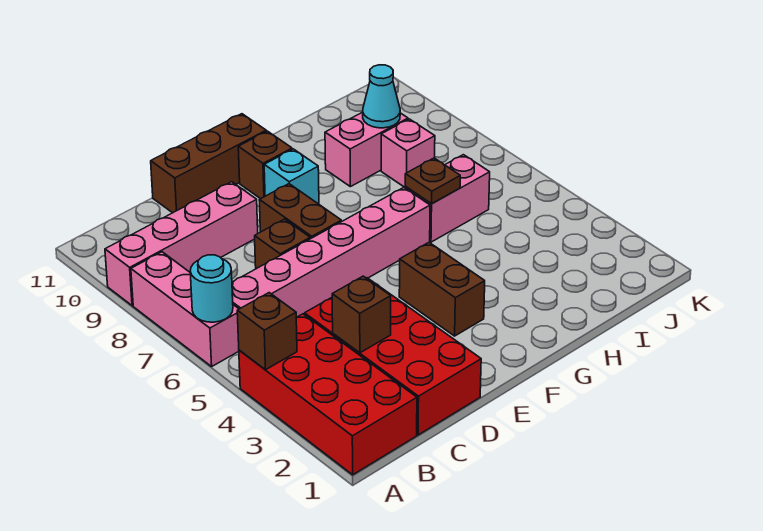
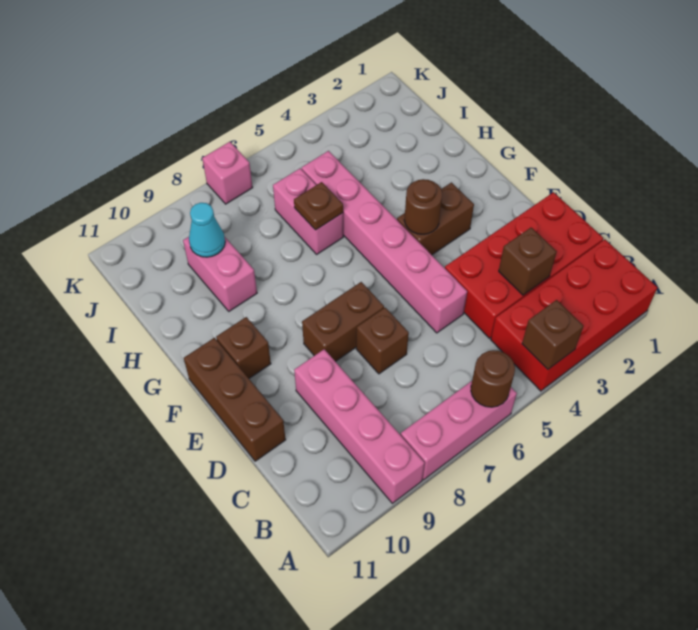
cyan 1x1 round brick [190,255,233,322] -> brown 1x1 round brick [471,350,515,407]
pink 1x6 brick [232,188,430,317] -> pink 1x6 brick moved to [302,151,467,333]
none -> brown 1x1 round brick [404,179,442,234]
cyan 1x1 brick [264,149,319,204] -> none
pink 1x1 brick [381,119,435,187] -> pink 1x1 brick moved to [202,142,253,204]

